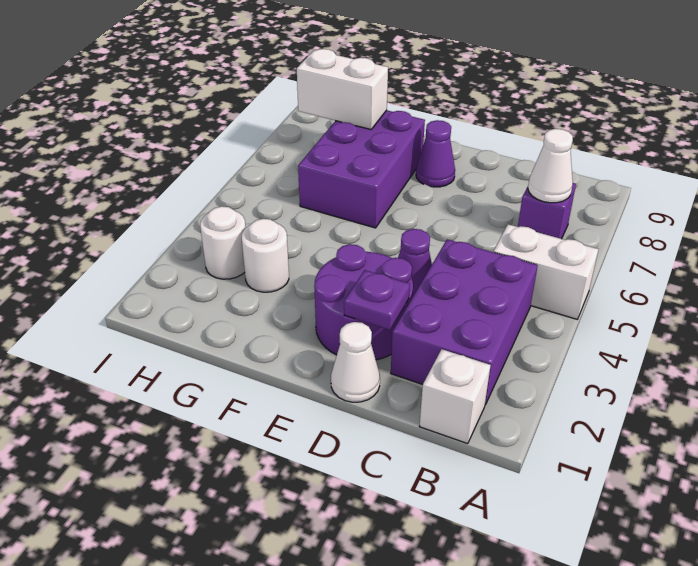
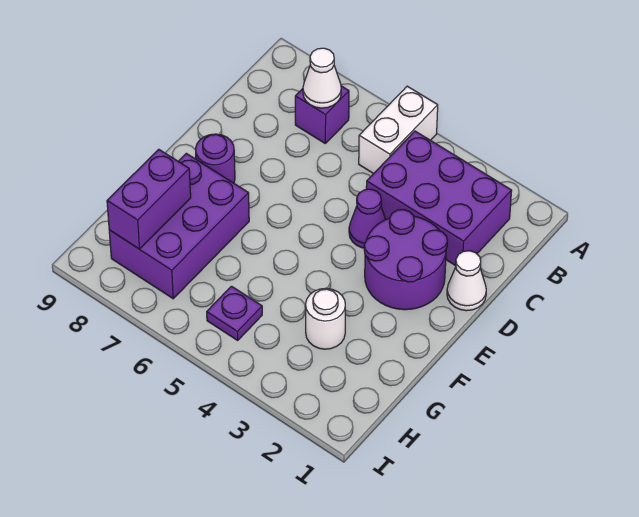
white 1x1 brick [419,349,491,444] -> none
purple 1x1 plate [344,270,410,330] -> purple 1x1 plate moved to [207,286,262,340]
purple 1x1 cone [416,120,455,187] -> purple 1x1 round brick [195,134,235,183]
purple 2x3 brick [298,110,425,228] -> purple 2x3 brick turned to [109,153,249,299]
white 1x2 brick [297,49,388,129] -> purple 1x2 brick [107,149,191,249]
white 1x1 round brick [200,206,246,279] -> none

